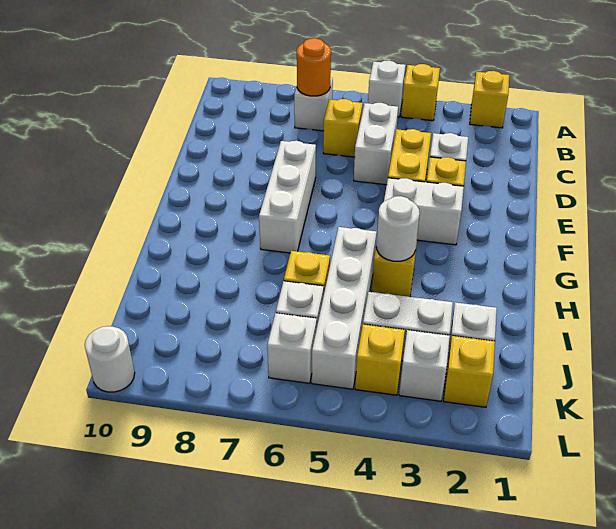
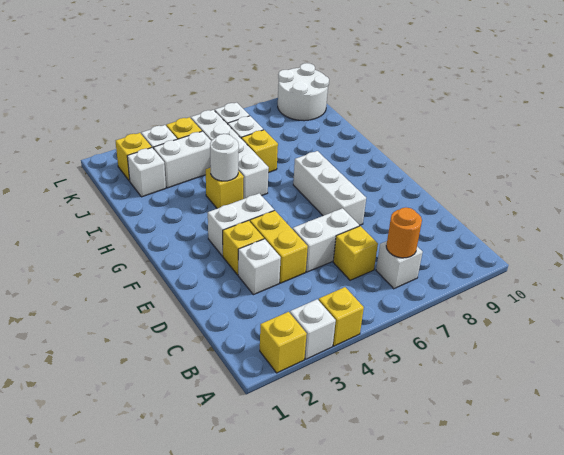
white 1x1 brick [368,61,406,117] -> white 1x1 brick moved to [290,299,336,359]
white 1x2 brick [354,103,398,185] -> white 1x2 brick turned to [293,208,360,272]
white 1x1 round brick [85,326,135,392] -> white 2x2 round brick [278,63,329,121]

